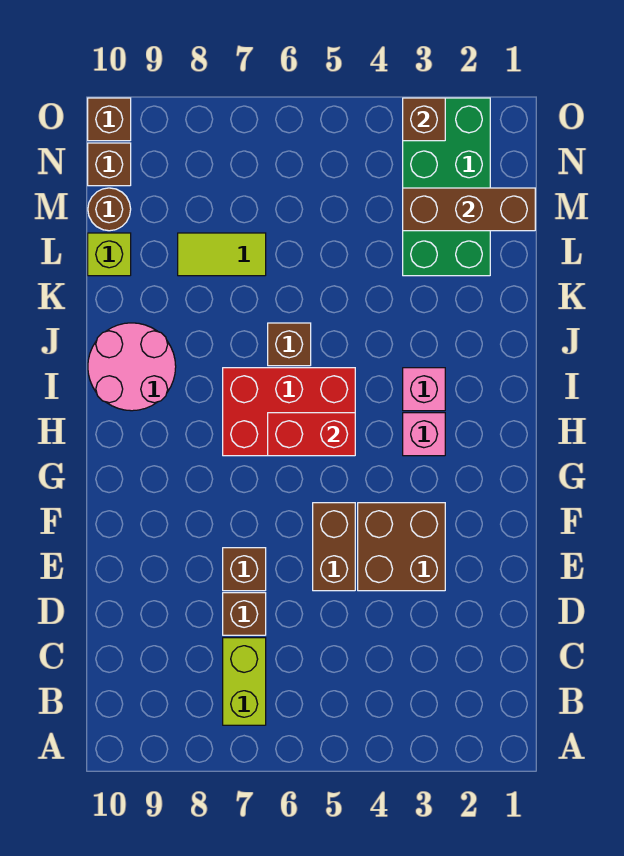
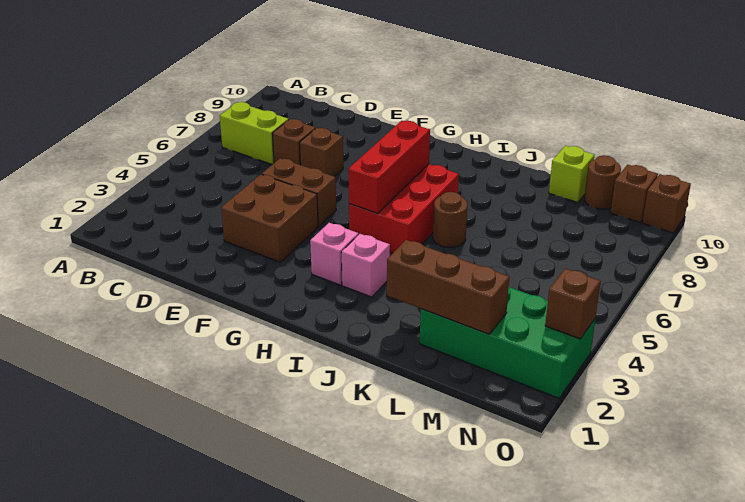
red 1x2 brick [268,413,355,456] -> red 1x3 brick [349,121,430,214]
pink 2x2 round brick [88,323,176,411] -> none
brown 1x1 brick [268,323,311,366] -> brown 1x1 round brick [433,192,468,248]
lime 1x2 tile [178,233,266,276] -> none
brown 1x3 brick [403,188,535,231] -> brown 1x3 brick turned to [386,240,509,334]

